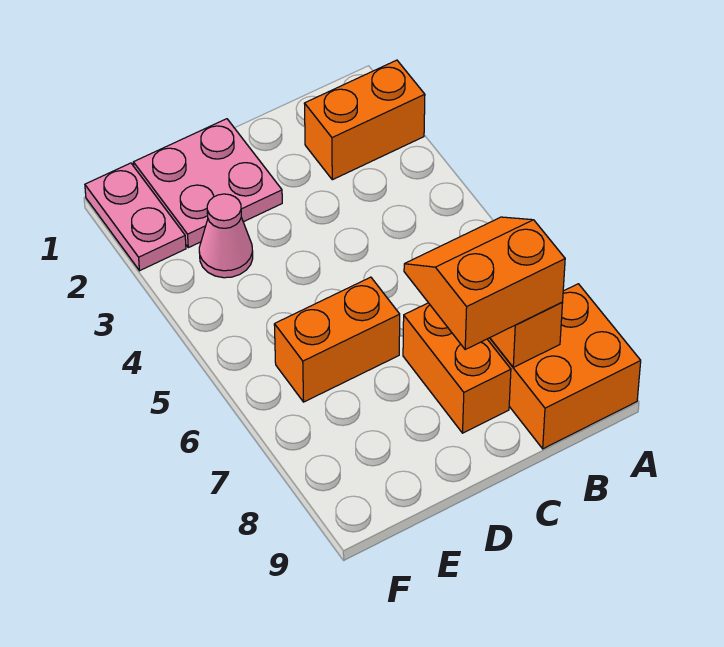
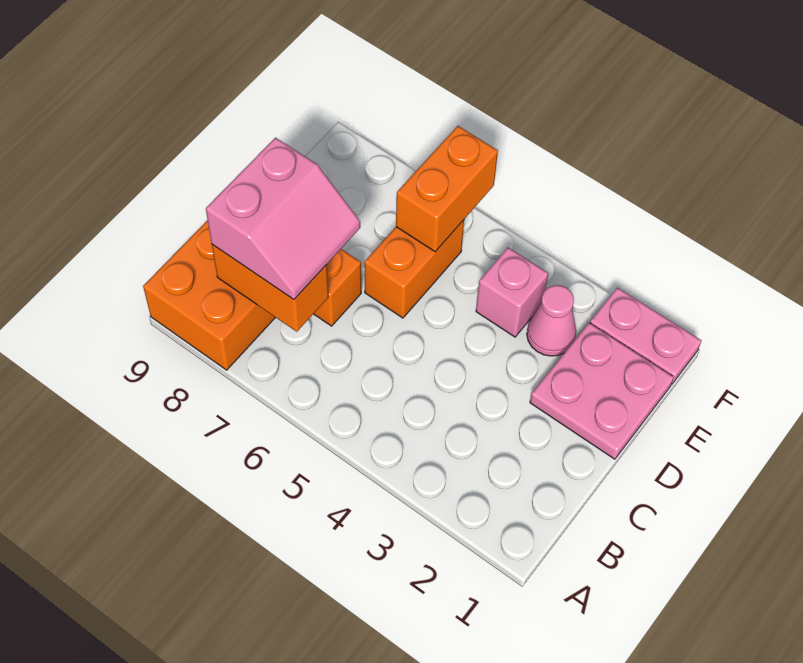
orange 1x2 brick [304,60,425,180] -> orange 1x2 brick moved to [396,126,498,252]
orange 2x2 slope [404,217,565,349] -> pink 2x2 slope [206,138,360,300]
none -> pink 1x1 brick [476,248,548,337]

